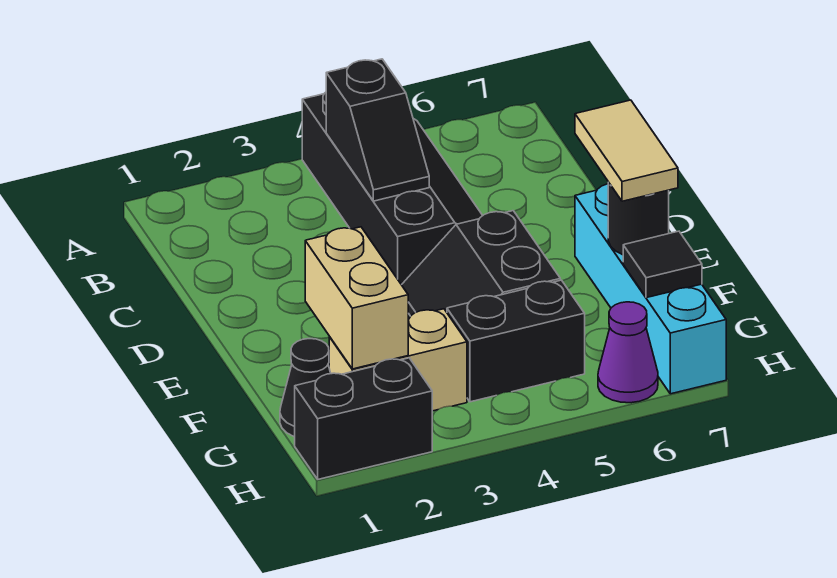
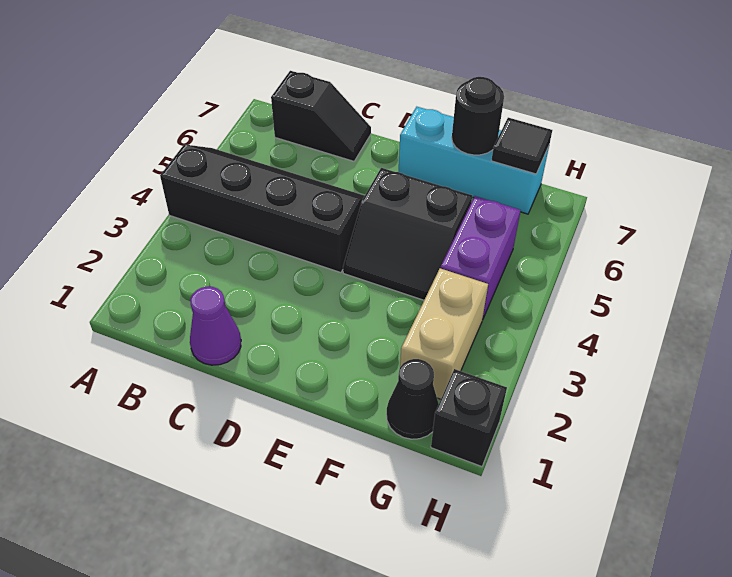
black 1x2 slope [326,59,429,201] -> black 1x2 slope moved to [271,71,371,161]
cyan 1x4 brick [575,184,726,394] -> cyan 1x3 brick [399,107,549,214]
tan 1x2 tile [575,100,678,201] -> none
tan 1x2 brick [305,227,408,369] -> none
black 1x2 brick [447,280,585,402] -> purple 1x2 brick [441,196,521,320]
black 1x2 brick [295,358,432,479] -> black 1x1 brick [431,369,507,467]
purple 1x1 cone [598,302,658,403] -> purple 1x1 cone moved to [190,287,241,365]

